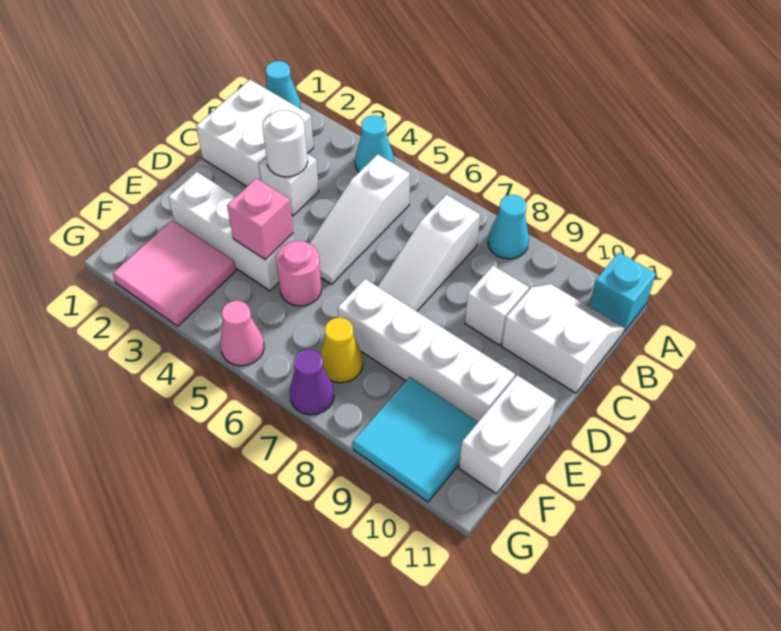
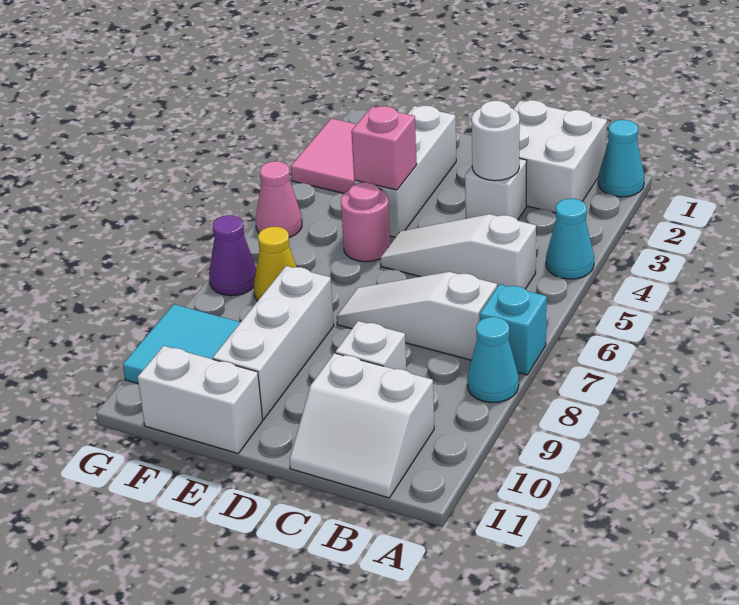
cyan 1x1 brick [589,252,656,331] -> cyan 1x1 brick moved to [480,284,547,375]
white 2x2 slope [502,284,625,393] -> white 2x2 slope turned to [289,353,434,498]
white 1x4 brick [338,279,515,422] -> white 1x3 brick [213,266,334,419]

